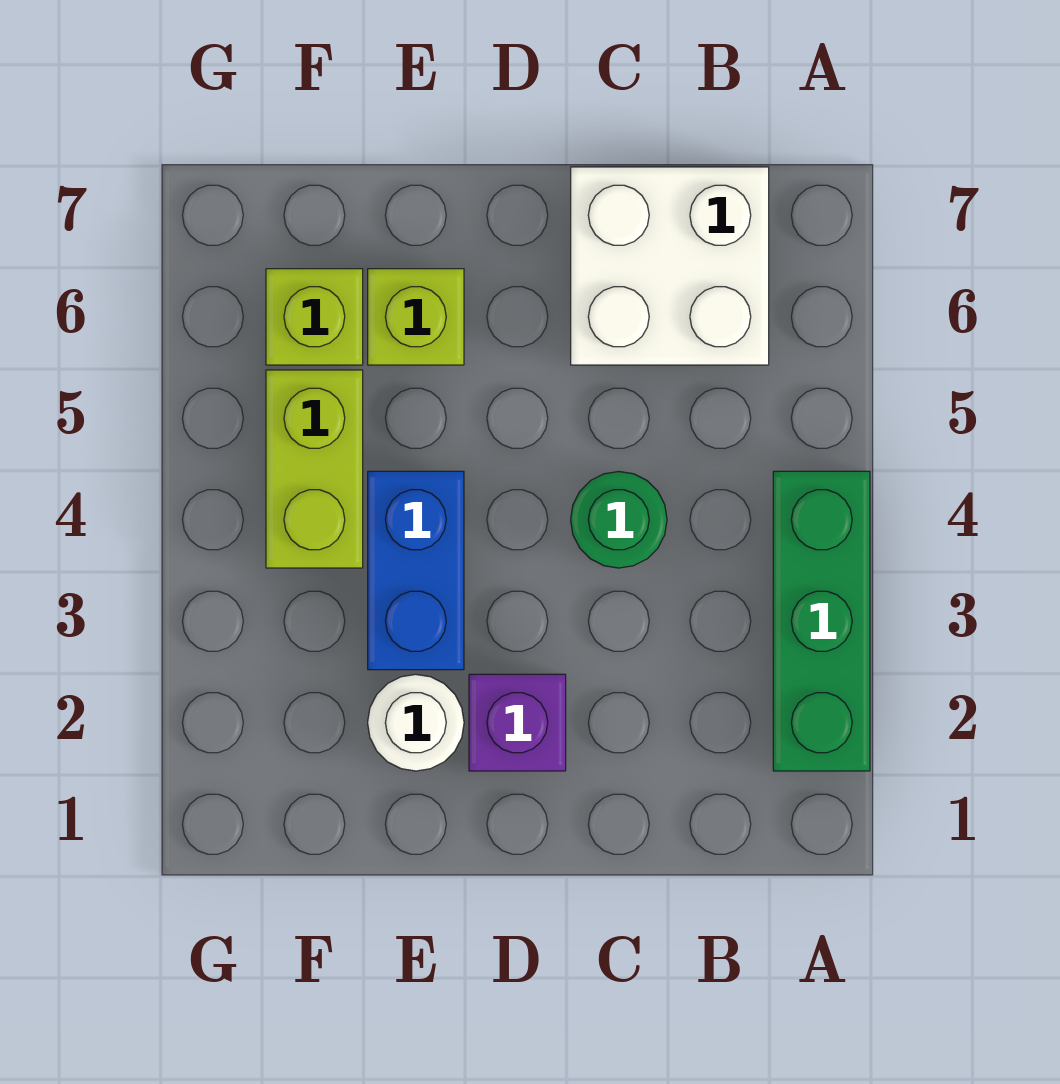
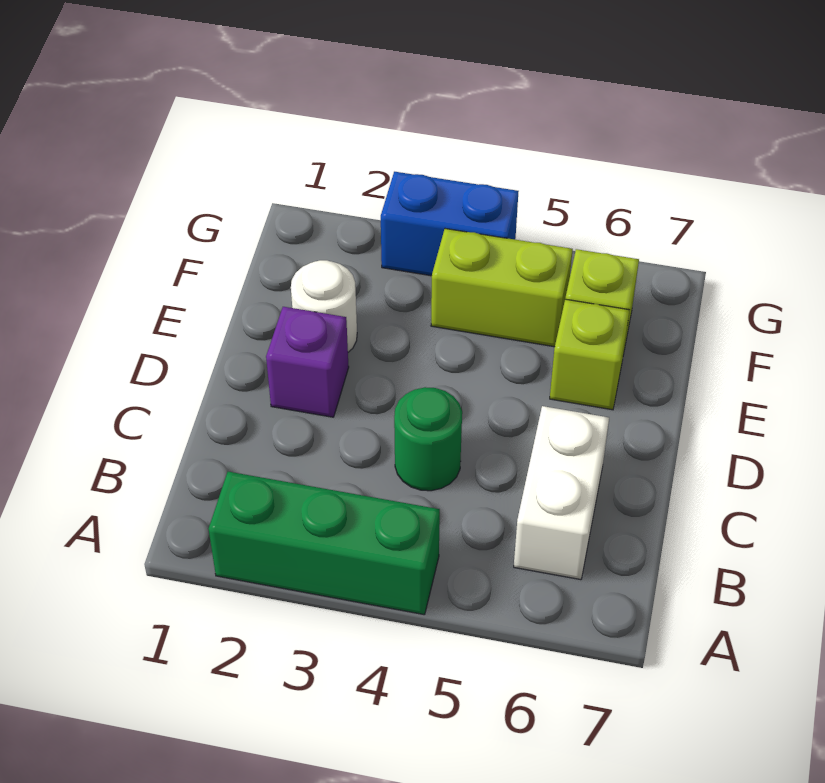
white 2x2 brick [571,167,769,365] -> white 1x2 brick [514,406,609,580]
blue 1x2 brick [368,471,464,670] -> blue 1x2 brick moved to [381,172,519,276]

